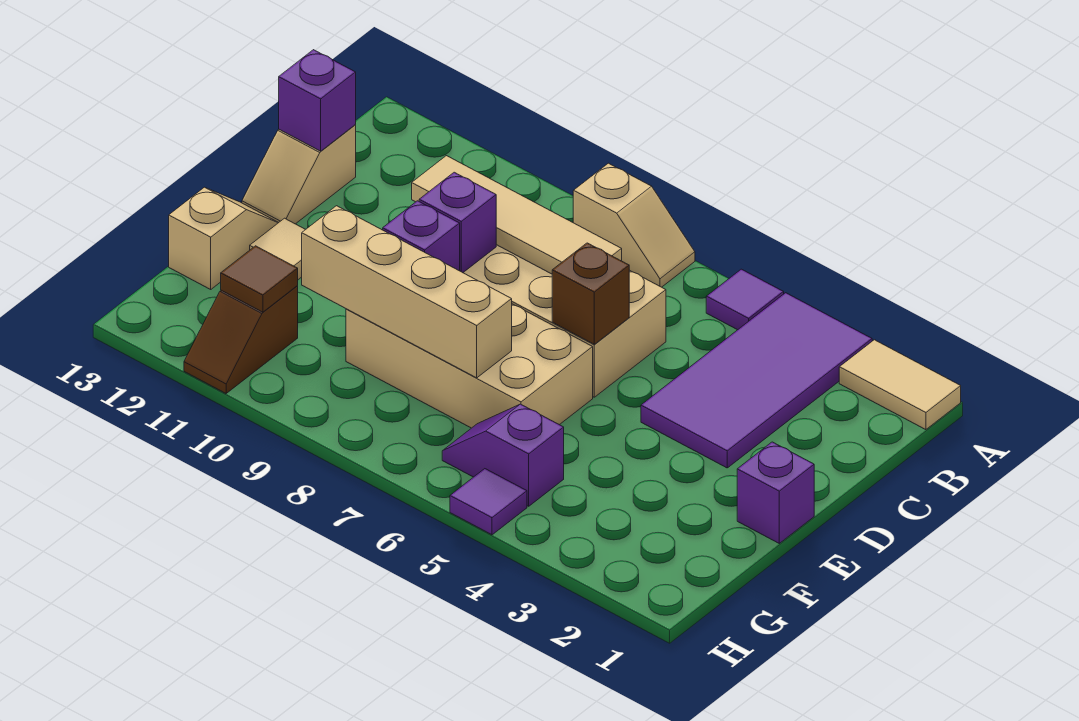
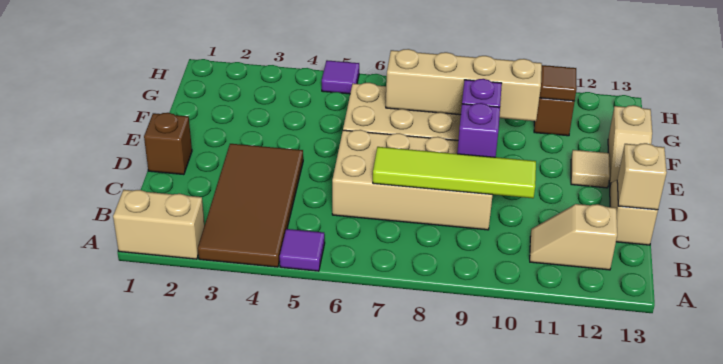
tan 1x2 tile [839,340,961,430] -> tan 1x2 brick [113,190,205,259]
purple 2x4 tile [641,293,872,468] -> brown 2x4 tile [198,144,303,267]
tan 1x2 slope [573,163,695,287] -> tan 1x2 slope moved to [530,204,617,270]
tan 1x4 tile [412,156,622,274] -> lime 1x4 tile [373,147,536,198]
purple 1x1 brick [279,50,356,151] -> tan 1x1 brick [617,143,667,210]
brown 1x1 brick [552,243,629,344] -> brown 1x1 brick moved to [144,113,192,175]
purple 1x1 brick [737,442,814,543] -> none
purple 1x2 slope [442,404,564,506] -> none

